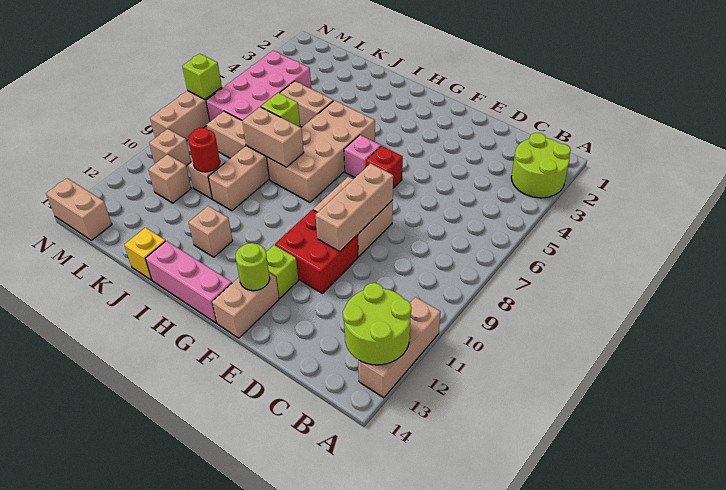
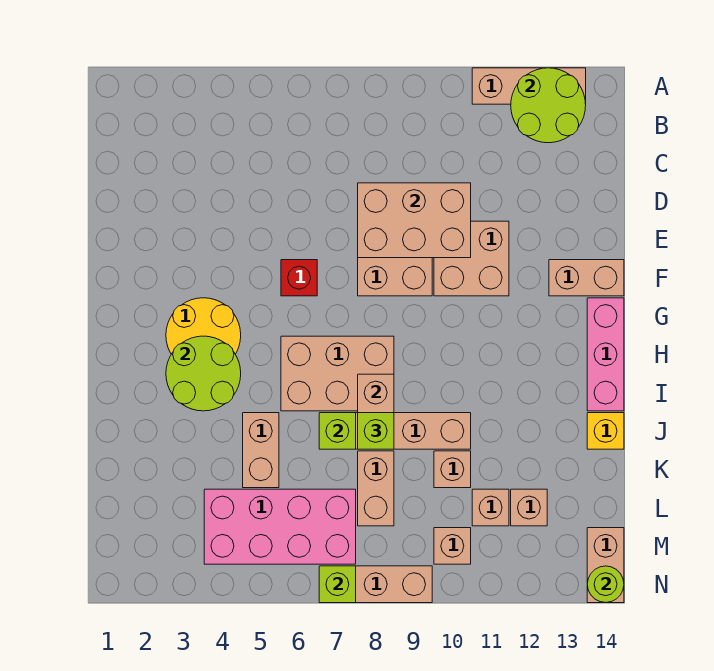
lime 2x2 round brick [511,133,571,198] -> lime 2x2 round brick moved to [166,336,241,411]
tan 1x3 brick [316,164,393,252] -> tan 2x3 brick [358,183,471,258]
red 2x2 brick [275,210,358,293] -> tan 2x2 brick [434,221,509,296]
lime 1x1 brick [266,245,298,298] -> lime 1x1 brick moved to [358,413,394,449]
lime 1x1 round brick [236,243,270,291] -> lime 1x1 round brick moved to [587,566,624,603]
none -> yellow 2x2 round brick [166,298,241,354]
pink 1x1 brick [344,135,381,177] -> none
tan 2x4 brick [267,100,375,202] -> tan 2x3 brick [281,336,394,411]
tan 1x1 brick [189,206,233,257] -> tan 1x1 brick moved to [511,489,547,526]
red 1x1 round brick [188,128,220,172] -> none

